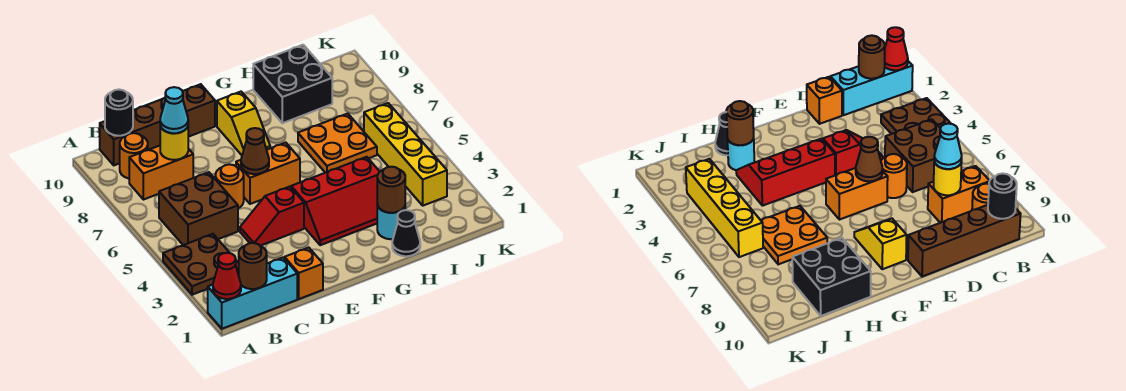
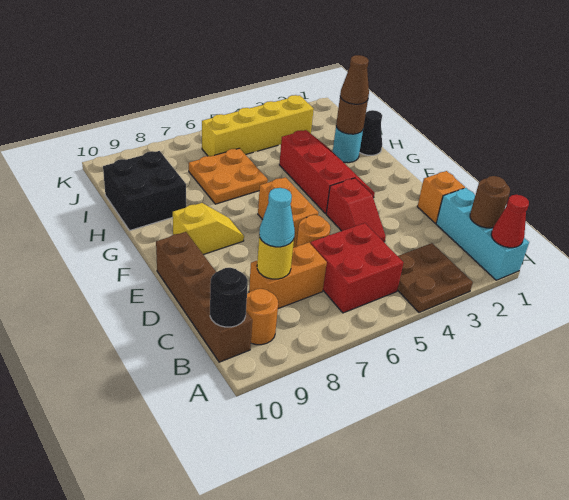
brown 2x2 brick [159,172,238,245] -> red 2x2 brick [310,223,404,313]
orange 1x2 brick [129,146,193,200] -> orange 1x2 brick turned to [249,243,327,309]
brown 1x1 cone [241,128,269,174] -> brown 1x1 cone moved to [340,55,369,104]

